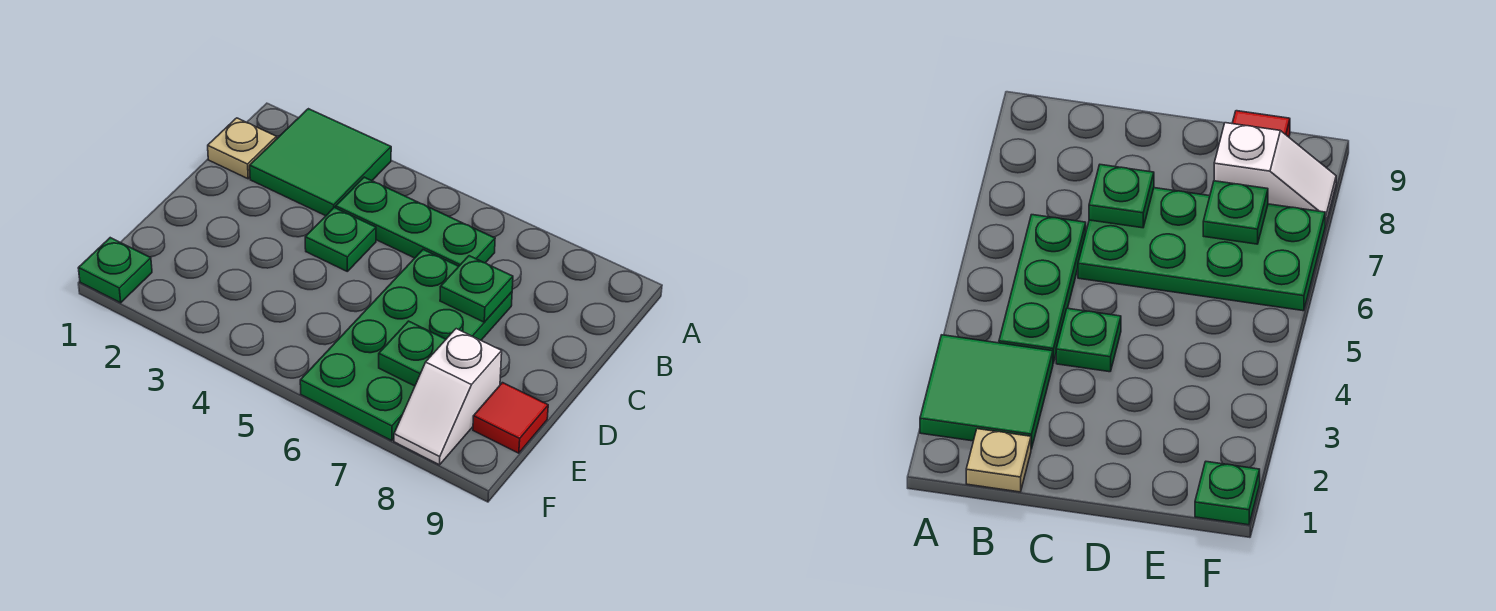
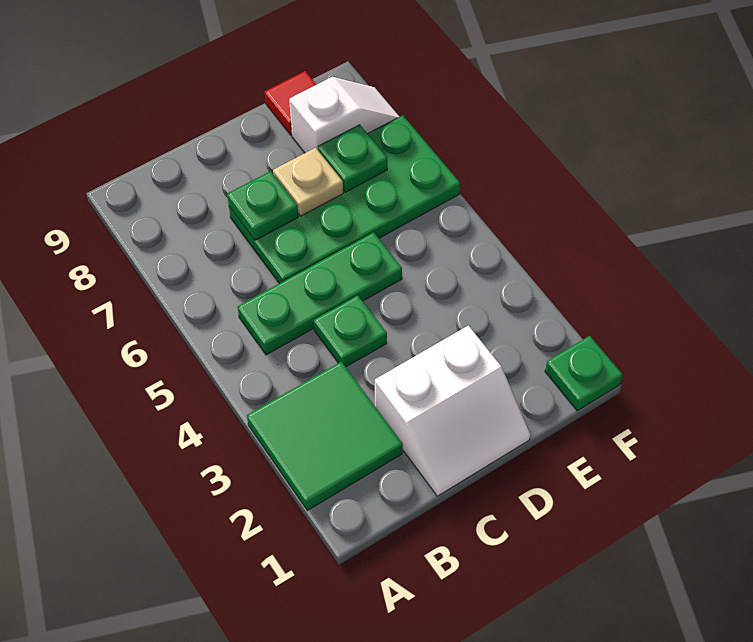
tan 1x1 plate [208,118,277,179] -> tan 1x1 plate moved to [273,148,343,216]
green 1x3 plate [336,177,495,266] -> green 1x3 plate turned to [238,232,402,355]
none -> white 2x2 slope [375,326,530,496]

